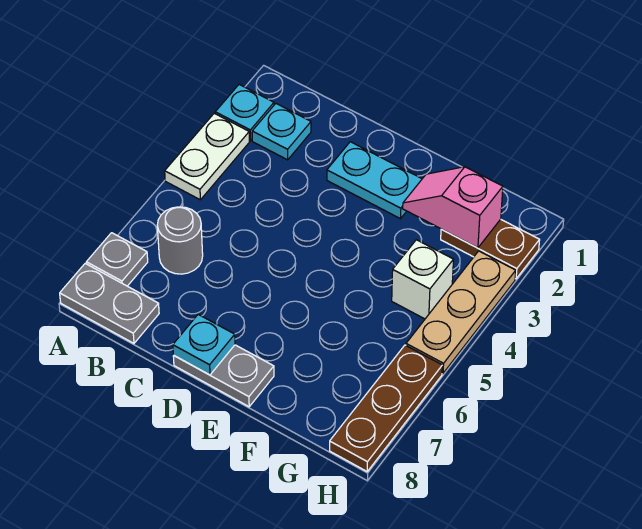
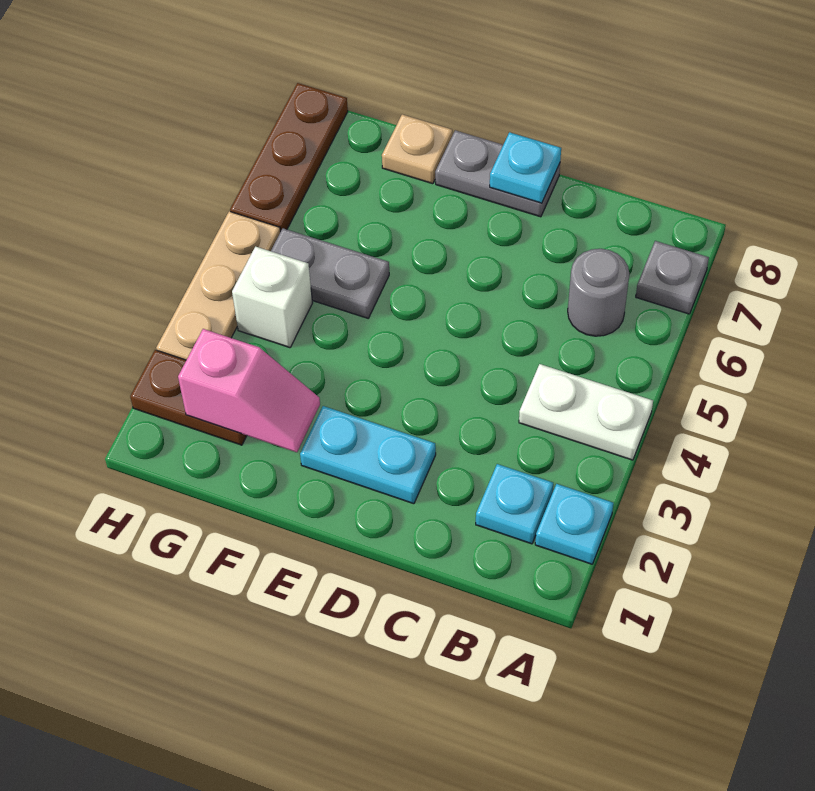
white 1x2 plate [165,113,249,200] -> white 1x2 plate turned to [519,364,653,460]
grey 1x2 plate [60,264,159,343] -> grey 1x2 plate moved to [271,228,389,318]
none -> tan 1x1 plate [382,114,452,184]

